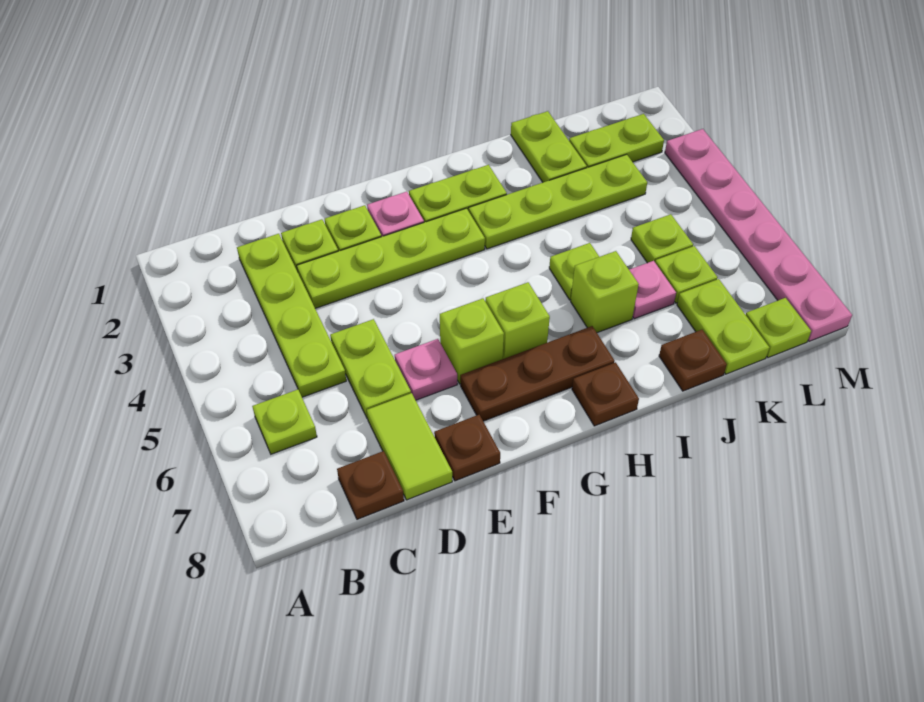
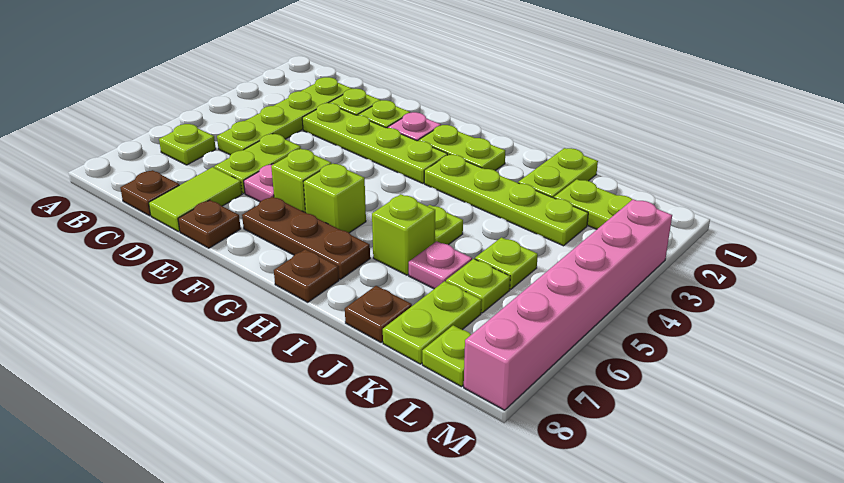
pink 1x6 plate [665,129,852,341] -> pink 1x6 brick [464,199,672,410]

